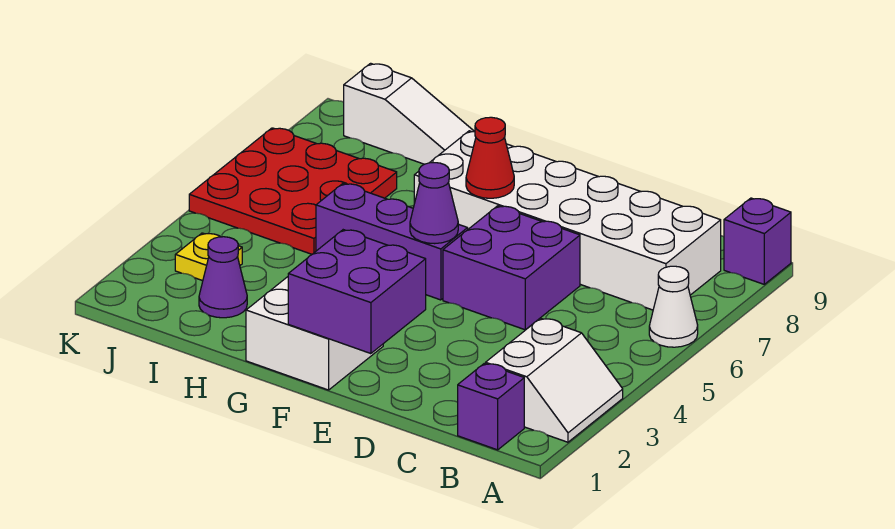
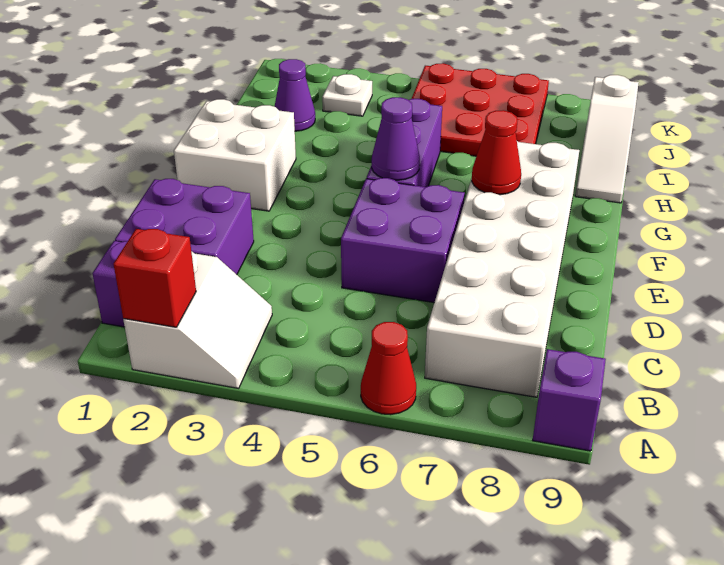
white 2x2 slope [486,318,623,442] -> white 2x2 slope turned to [123,251,272,388]
none -> red 1x1 brick [114,229,196,327]
white 1x1 cone [649,266,698,347] -> red 1x1 cone [361,322,416,415]
purple 2x2 brick [288,230,426,354] -> purple 2x2 brick moved to [115,179,254,275]
yellow 1x1 plate [175,233,242,281] -> white 1x1 plate [322,74,372,116]

